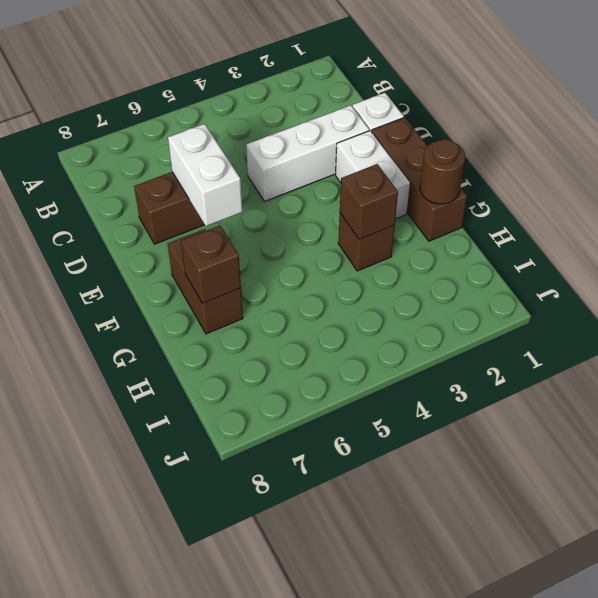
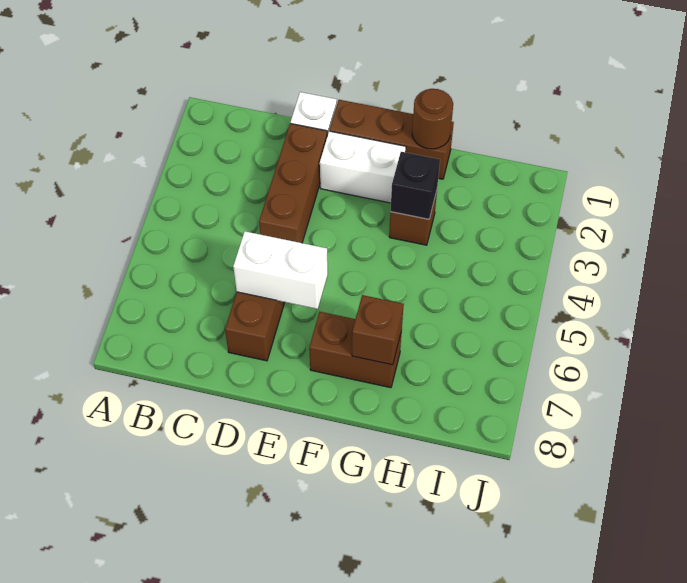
white 1x3 brick [246,105,369,201] -> brown 1x3 brick [259,124,327,243]
brown 1x1 brick [340,164,398,239] -> black 1x1 brick [391,152,440,219]

